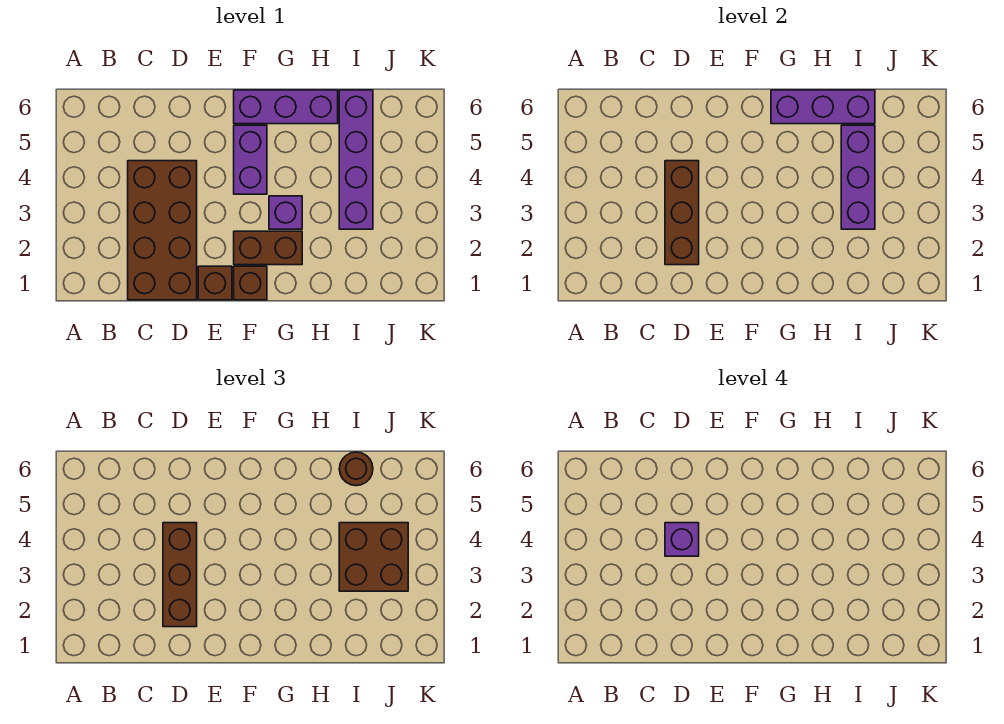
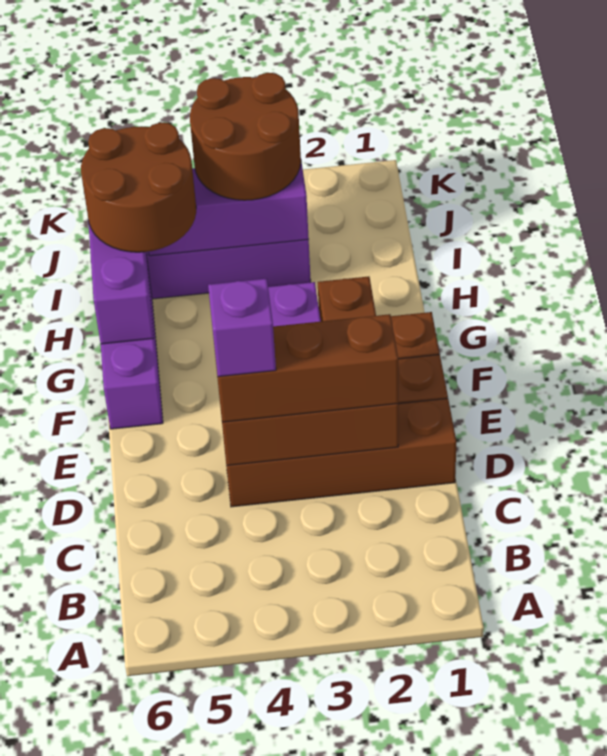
brown 2x4 brick [128,161,197,300] -> brown 1x4 brick [224,398,456,507]
purple 1x2 brick [234,125,267,194] -> none
brown 2x2 brick [339,523,408,591] -> brown 2x2 round brick [190,73,301,200]
brown 1x1 round brick [339,452,373,486] -> brown 2x2 round brick [81,122,196,252]

